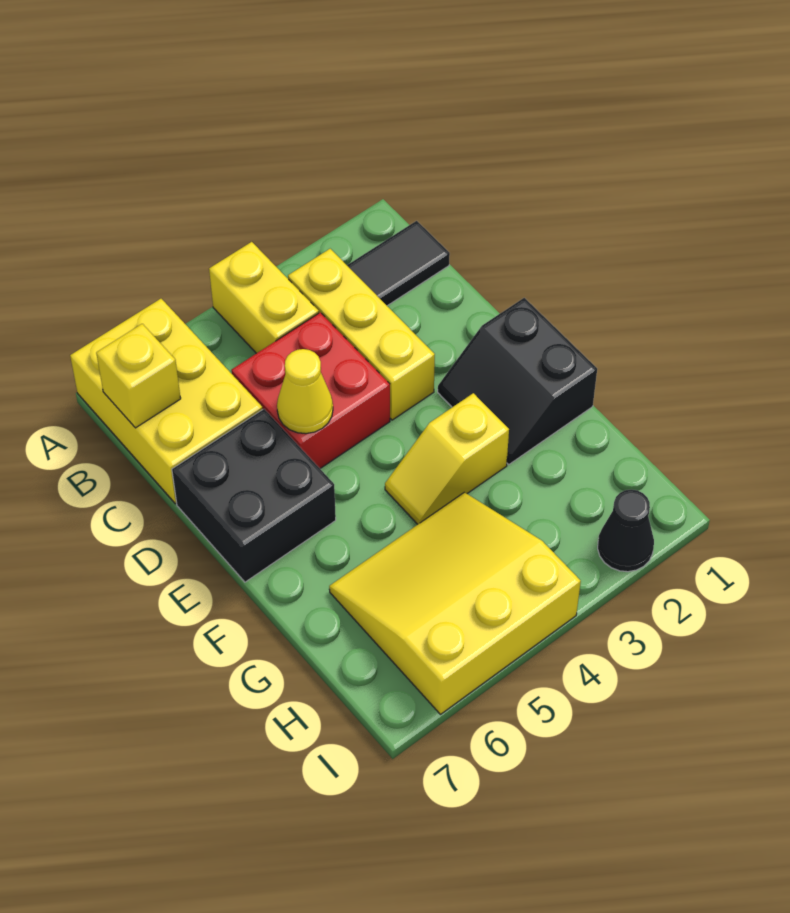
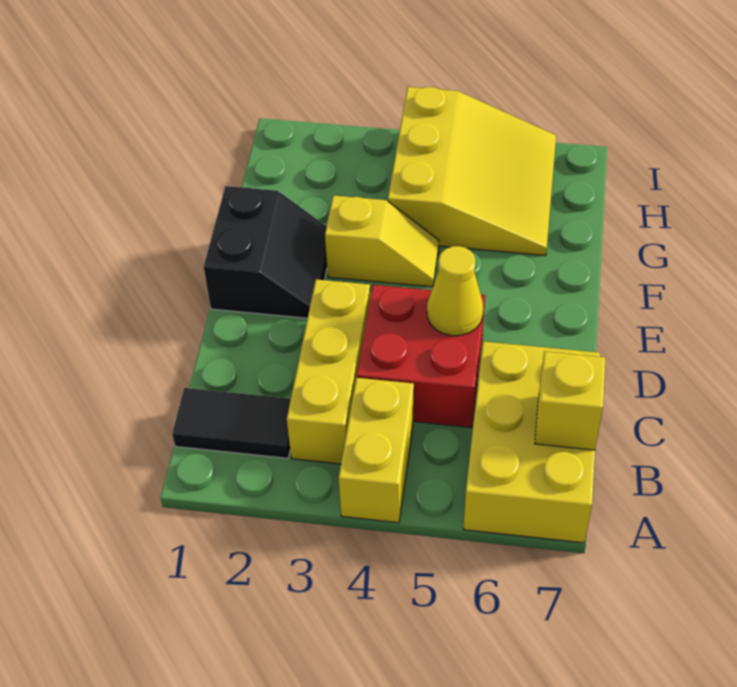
black 2x2 brick [172,409,336,582] -> none
yellow 3x3 slope [329,492,581,714] -> yellow 3x3 slope turned to [388,87,556,256]
black 1x1 cone [598,489,654,572] -> none

